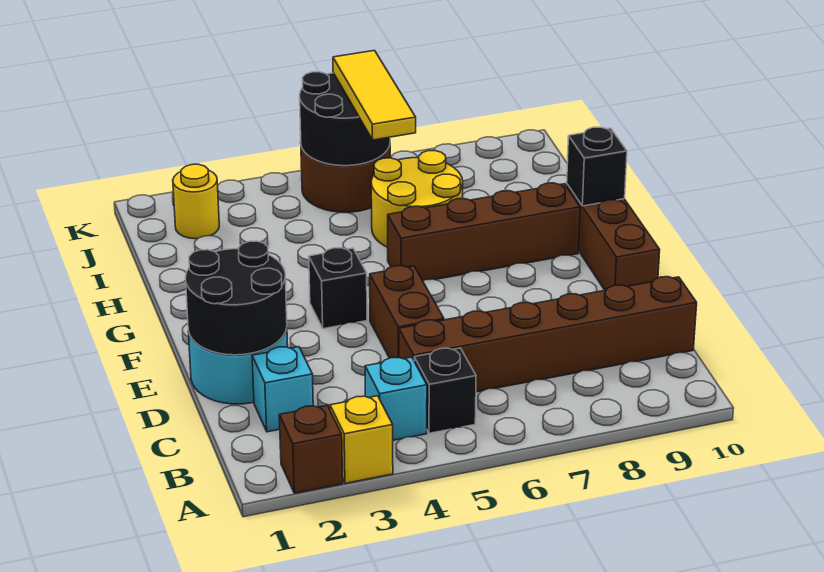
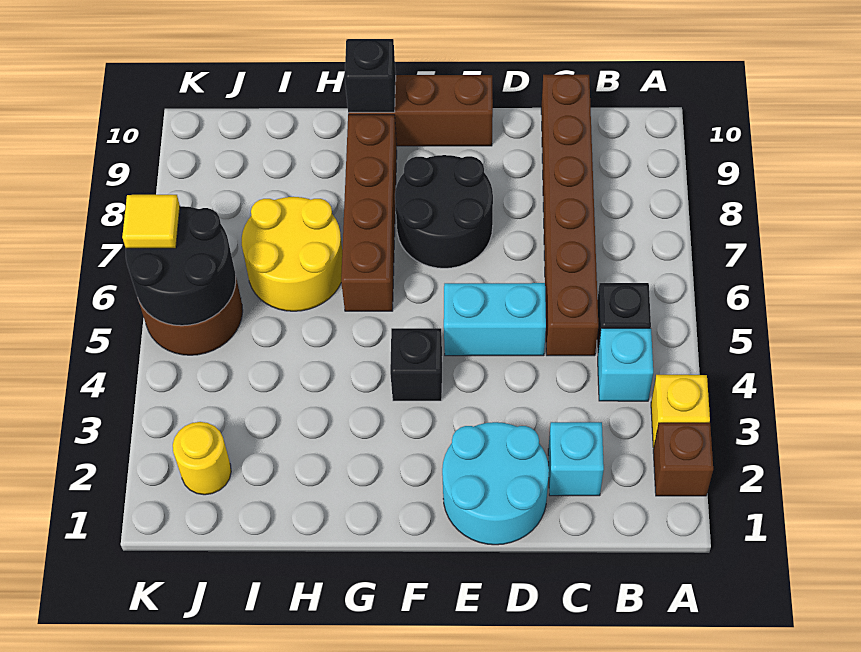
black 2x2 round brick [186,241,287,355] -> black 2x2 round brick moved to [395,155,493,268]
brown 1x2 brick [370,266,444,358] -> cyan 1x2 brick [444,283,546,356]
yellow 1x3 tile [333,50,416,140] -> yellow 1x1 tile [122,195,180,248]

